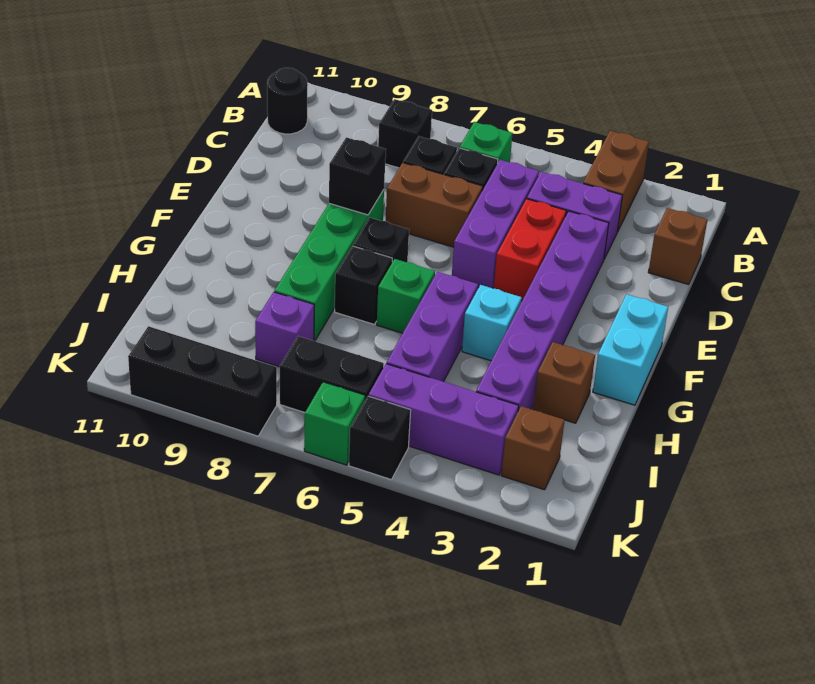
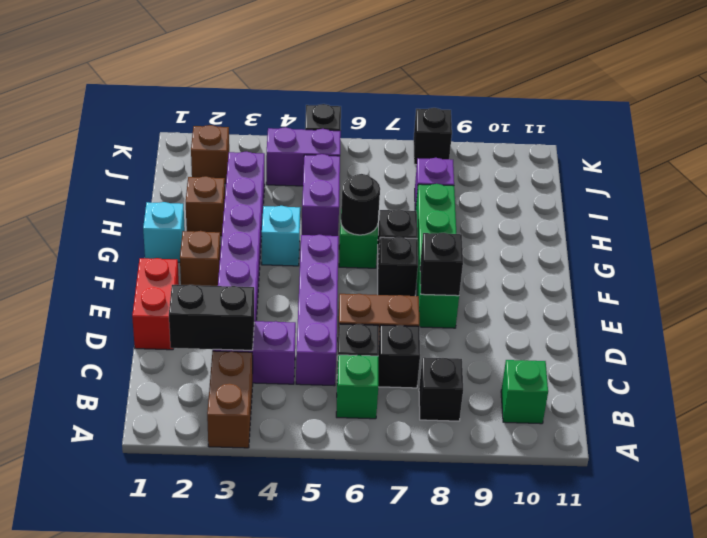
black 1x1 round brick [267,68,308,134] -> black 1x1 round brick moved to [341,174,380,235]
brown 1x1 brick [648,208,707,285] -> brown 1x1 brick moved to [180,231,221,286]
purple 1x3 brick [452,160,539,288] -> purple 1x4 brick [296,235,339,386]
red 1x2 brick [494,199,566,301] -> red 1x2 brick moved to [132,258,179,350]
cyan 1x2 brick [593,294,668,405] -> cyan 1x1 brick [143,202,185,262]
purple 1x3 brick [387,272,478,382] -> purple 1x2 brick [302,154,340,236]
purple 1x3 brick [369,364,519,475] -> purple 1x2 brick [266,127,341,186]
black 1x2 brick [280,336,384,413] -> black 1x2 brick moved to [169,285,254,350]
green 1x1 brick [304,382,365,465] -> green 1x1 brick moved to [501,360,548,424]
black 1x3 brick [128,326,277,436] -> black 1x1 brick [413,108,452,165]

